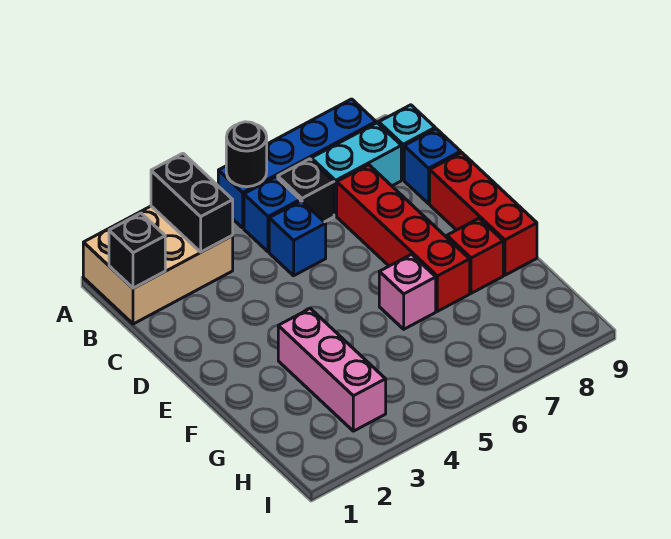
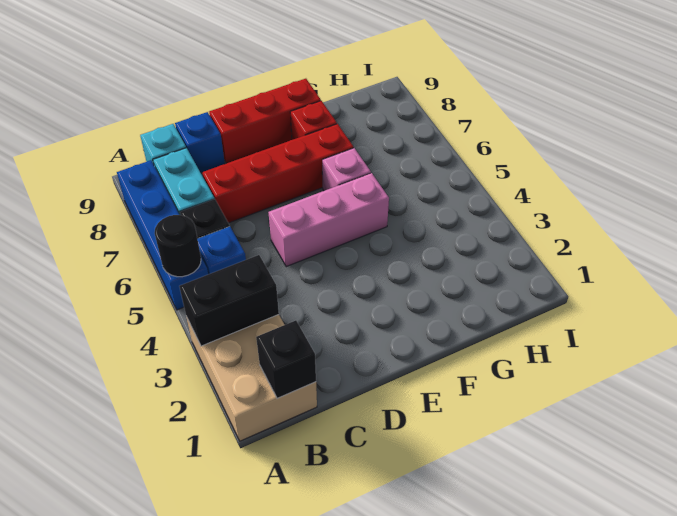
blue 1x1 brick [269,201,326,276] -> none
pink 1x3 brick [278,308,386,431] -> pink 1x3 brick moved to [269,173,389,267]

